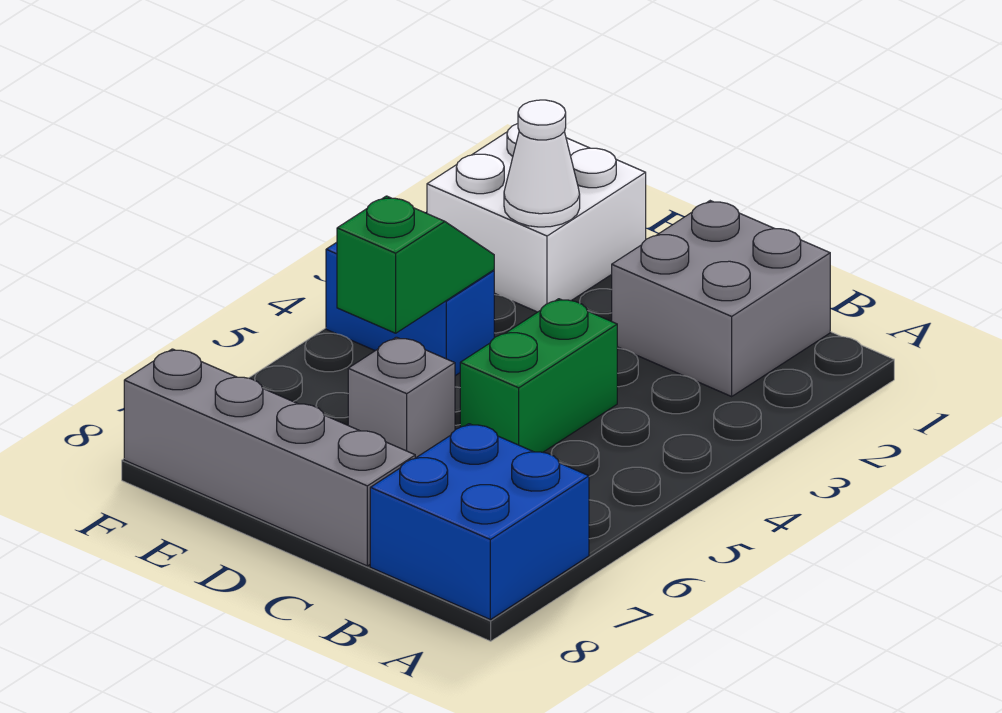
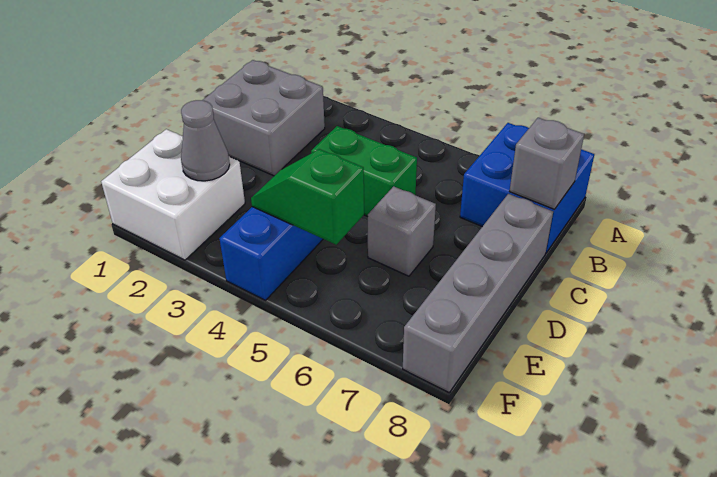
none -> grey 1x1 brick [509,118,584,209]
white 1x1 cone [504,100,580,227] -> grey 1x1 cone [181,100,230,181]

